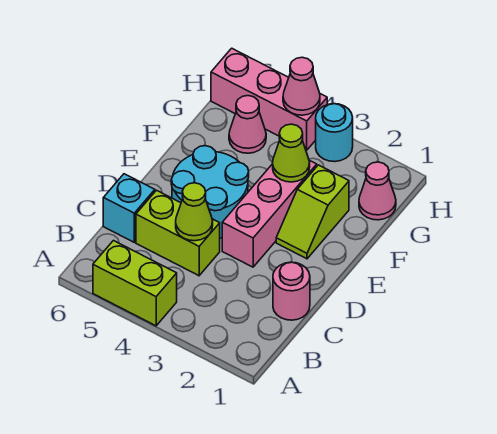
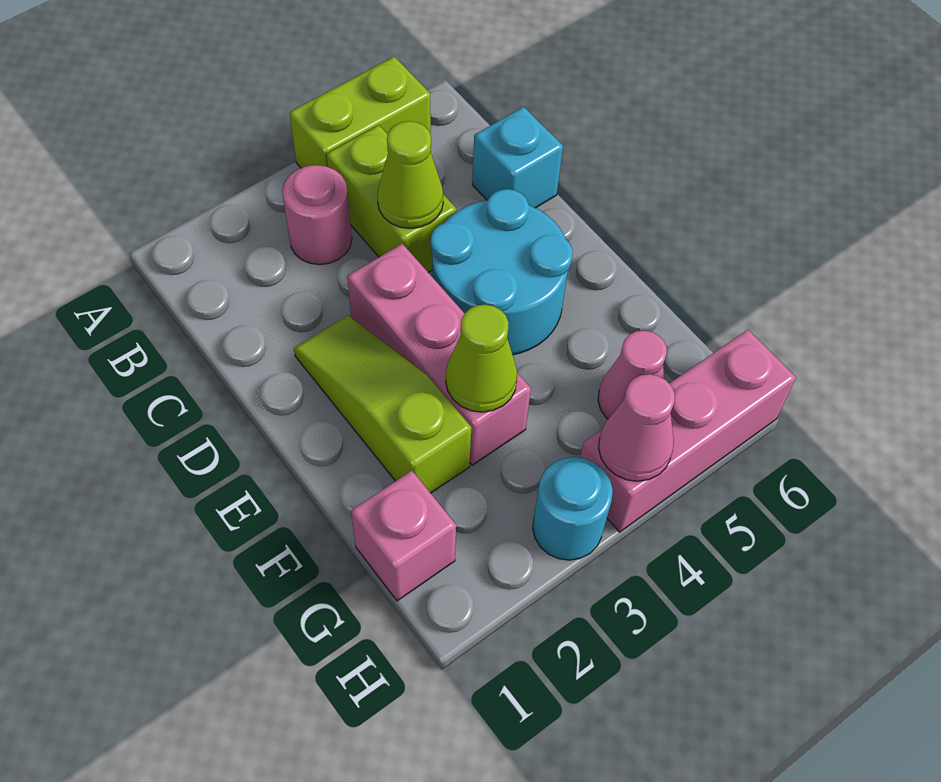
pink 1x1 round brick [273,262,310,320] -> pink 1x1 round brick moved to [282,165,352,265]
lime 1x2 brick [136,190,220,276] -> lime 1x2 brick turned to [326,125,456,272]
lime 1x2 slope [276,165,349,259] -> lime 1x3 slope [294,316,471,493]
pink 1x1 cone [359,162,396,220] -> pink 1x1 brick [351,471,456,601]

